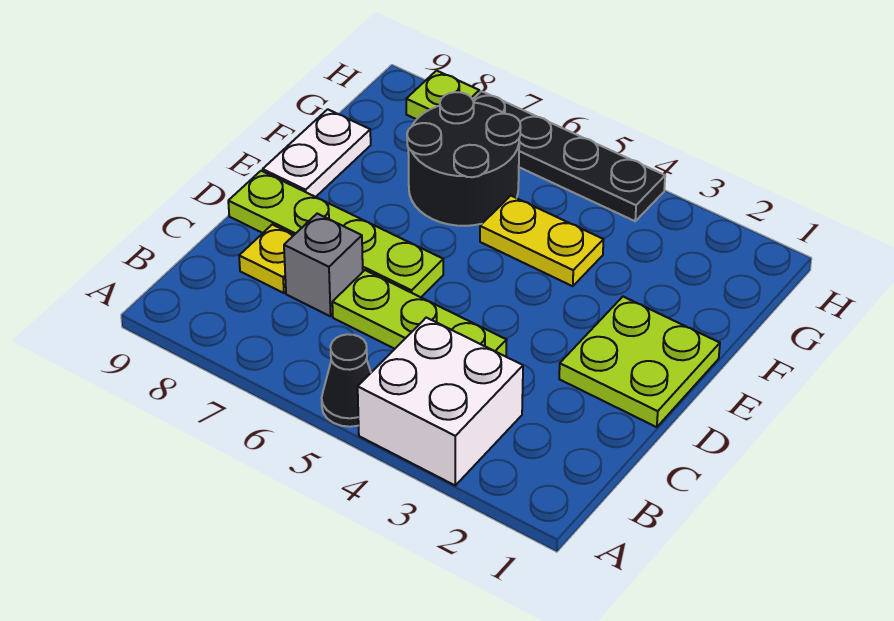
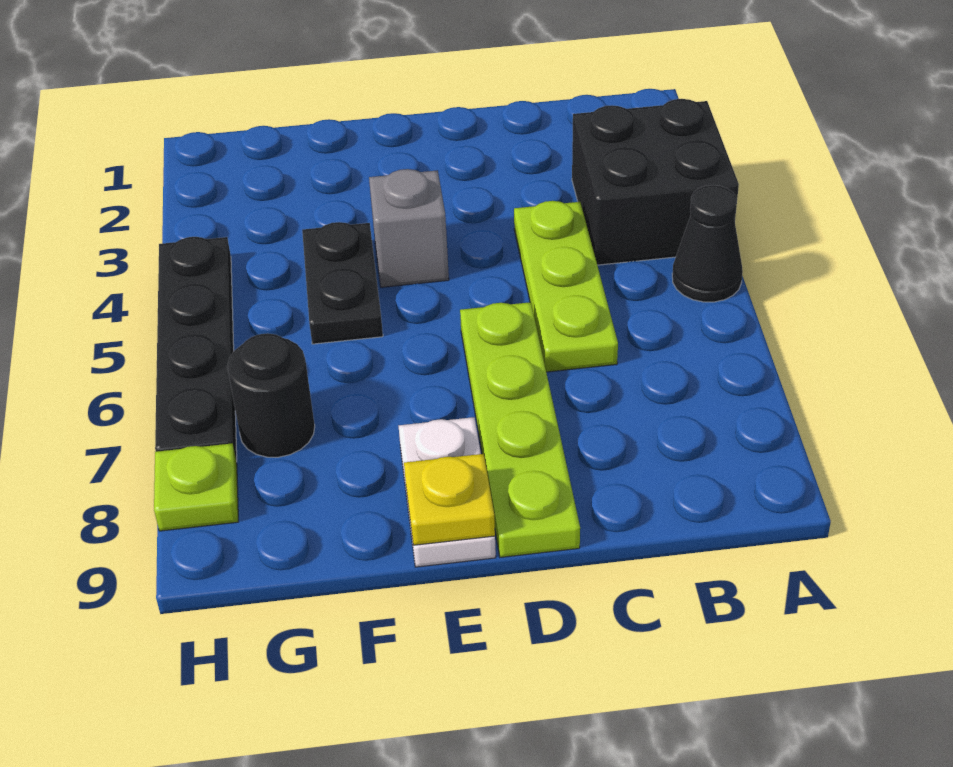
white 2x2 brick [358,318,523,485] -> black 2x2 brick [572,99,739,265]
grey 1x1 brick [284,214,363,316] -> grey 1x1 brick moved to [369,169,449,287]
yellow 1x1 plate [239,225,294,293] -> yellow 1x1 plate moved to [404,454,495,545]
lime 2x2 plate [559,297,720,427] -> none
white 1x2 plate [263,109,371,197] -> white 1x2 plate turned to [399,417,496,567]
yellow 1x2 plate [480,196,604,286] -> black 1x2 plate [302,222,383,344]
black 2x2 round brick [407,92,521,226] -> black 1x1 round brick [227,333,315,457]

